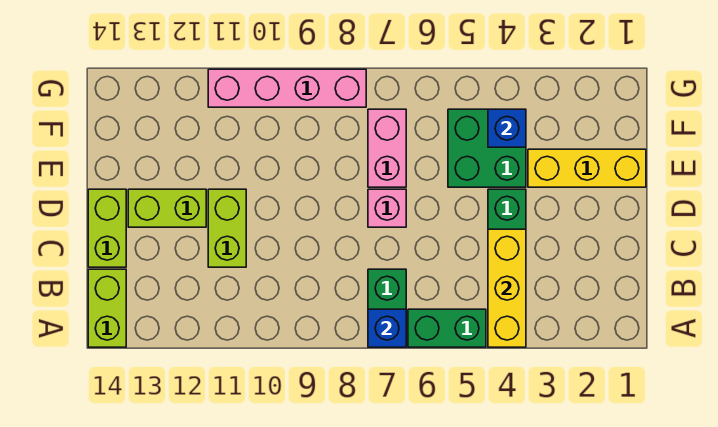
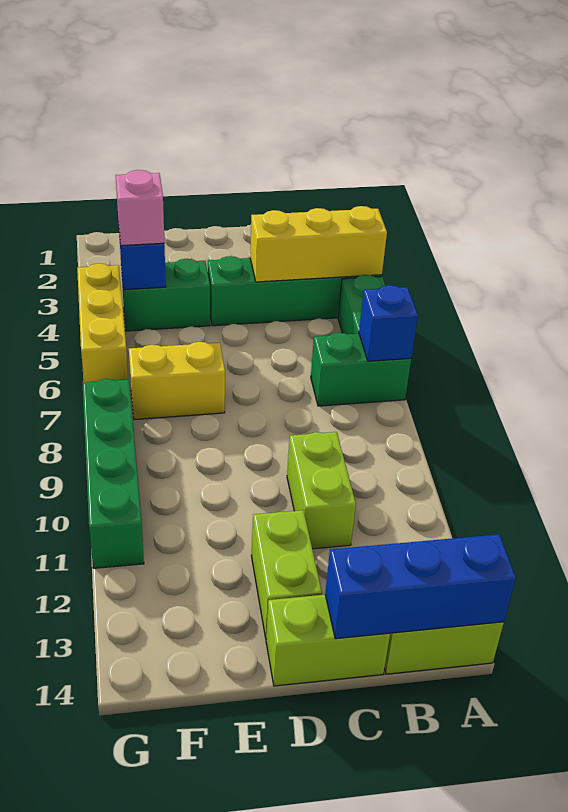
none -> blue 1x3 brick [325,534,516,639]
lime 1x2 brick [208,189,246,267] -> lime 1x2 brick turned to [287,432,356,549]
pink 1x1 brick [368,189,406,227] -> pink 1x1 brick moved to [116,170,164,246]
yellow 1x3 brick [528,149,646,187] -> yellow 1x3 brick moved to [77,263,128,383]
green 2x2 brick [448,109,526,187] -> green 1x2 brick [121,259,210,331]
pink 1x2 brick [368,109,406,187] -> yellow 1x2 brick [129,342,225,420]
pink 1x4 brick [208,69,366,107] -> green 1x4 brick [82,379,144,568]

